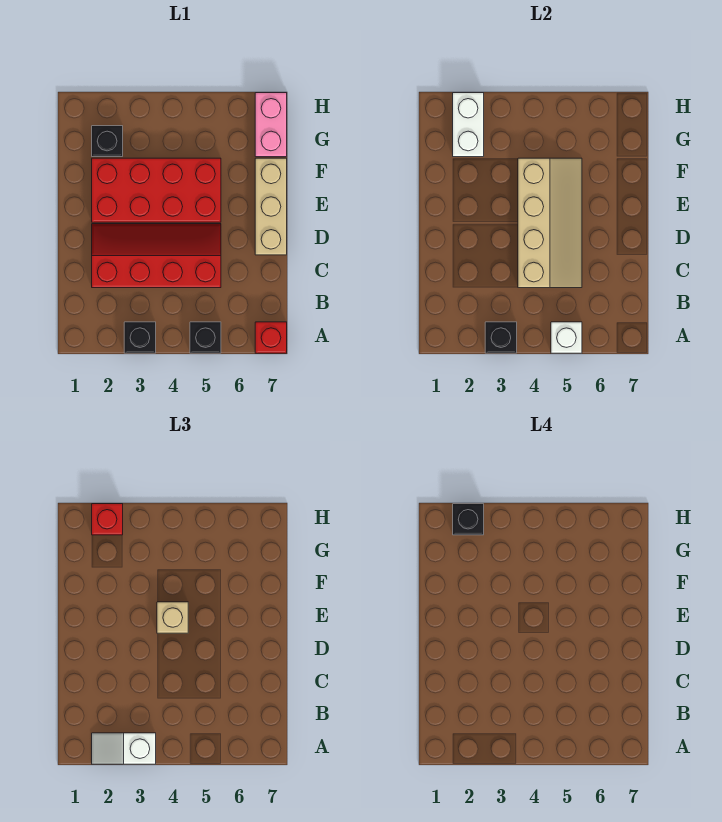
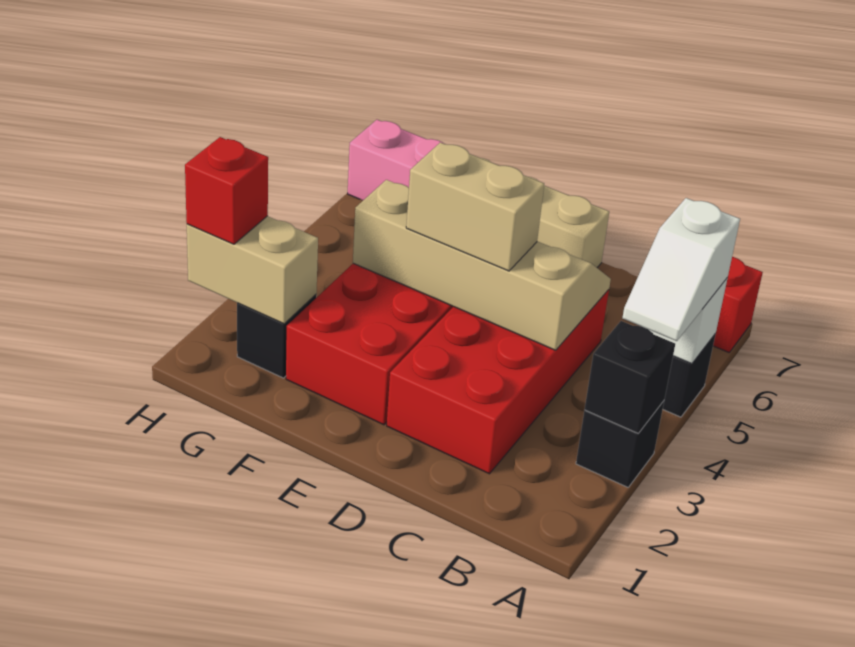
white 1x2 slope [92,733,156,764] -> white 1x2 slope moved to [623,198,740,341]
red 2x4 slope [92,224,221,288] -> red 2x4 brick [387,290,609,474]
tan 1x1 brick [157,602,188,633] -> tan 1x2 brick [406,142,544,271]
white 1x2 brick [453,93,484,157] -> tan 1x2 brick [187,216,318,324]
black 1x1 brick [453,504,484,535] -> none

